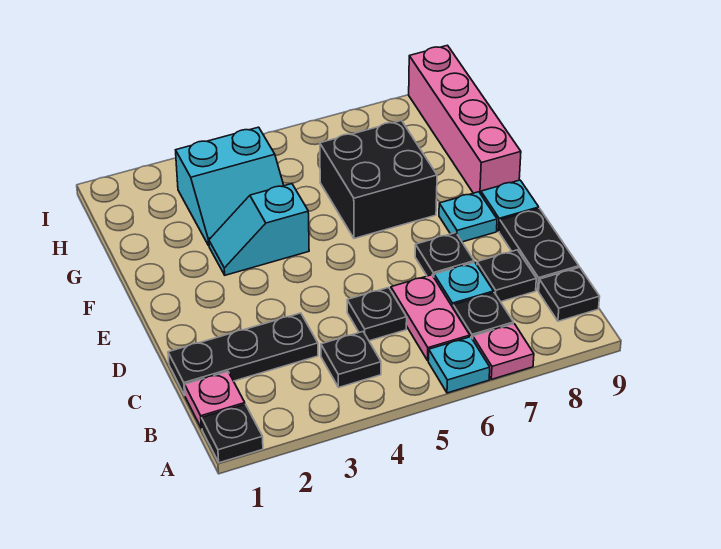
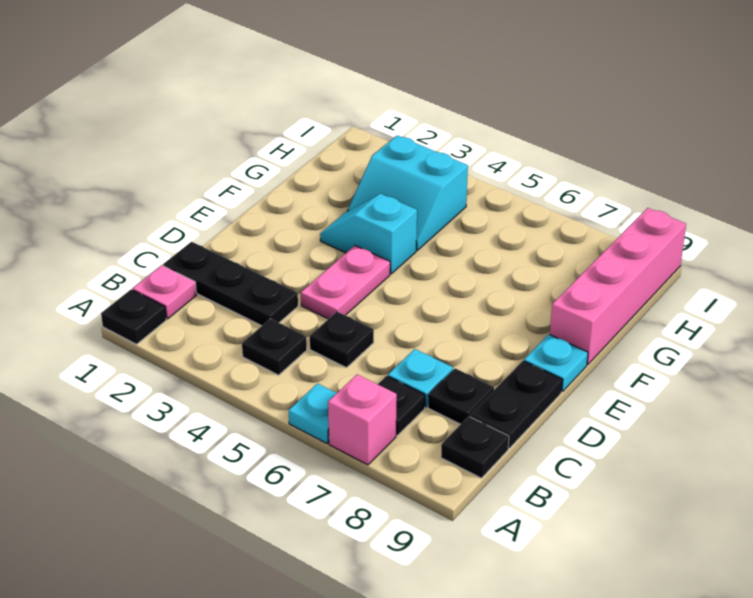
pink 1x1 plate [473,324,534,379] -> pink 1x1 brick [328,374,397,465]
pink 1x2 plate [391,275,470,360] -> pink 1x2 plate moved to [301,246,390,319]
black 1x1 plate [415,233,474,277] -> none
cyan 1x1 plate [439,192,497,242] -> none
black 2x2 brick [320,121,437,239] -> none

